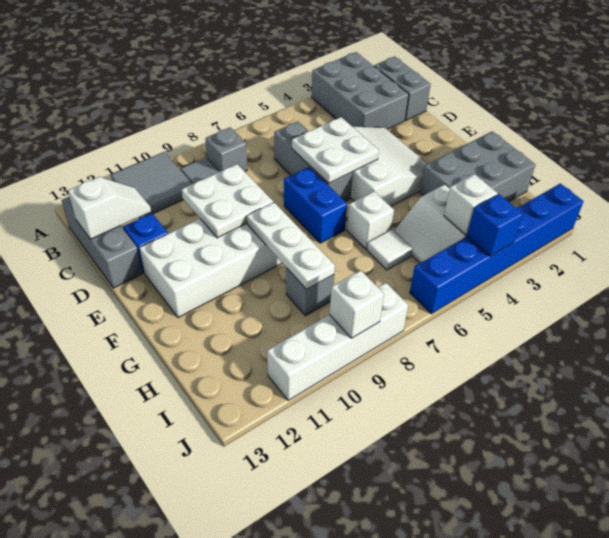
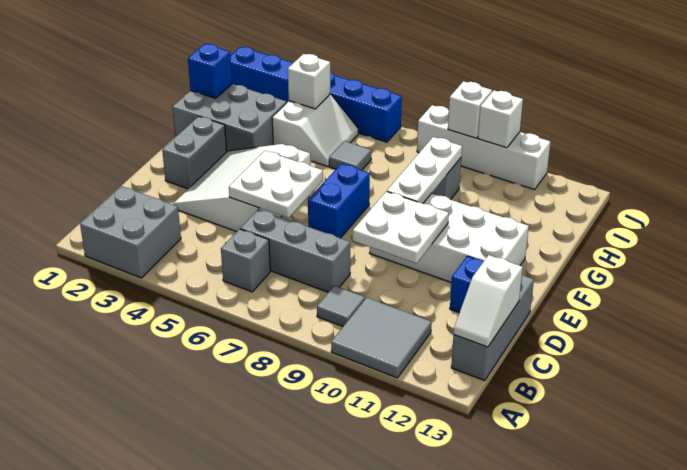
grey 2x3 brick [311,52,409,129] -> grey 2x2 brick [80,186,181,278]
grey 1x2 brick [374,57,431,120] -> grey 1x2 brick moved to [162,116,227,189]
grey 1x1 brick [205,127,247,172] -> grey 1x1 brick moved to [221,229,270,292]
grey 1x3 brick [274,122,353,202] -> grey 1x3 brick turned to [240,209,350,292]
white 1x2 slope [68,177,151,239] -> white 1x2 slope turned to [454,255,523,347]
white 1x1 brick [347,192,394,249] -> white 1x1 brick moved to [478,90,523,148]
white 1x1 tile [367,229,413,270] -> grey 1x1 tile [329,141,371,170]
blue 1x1 brick [467,194,523,256] -> blue 1x1 brick moved to [188,44,232,98]

